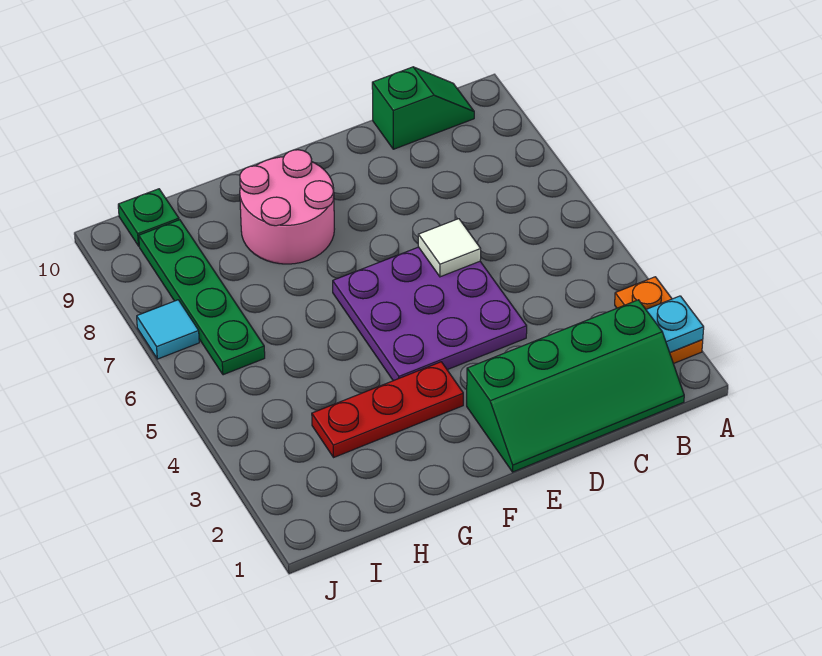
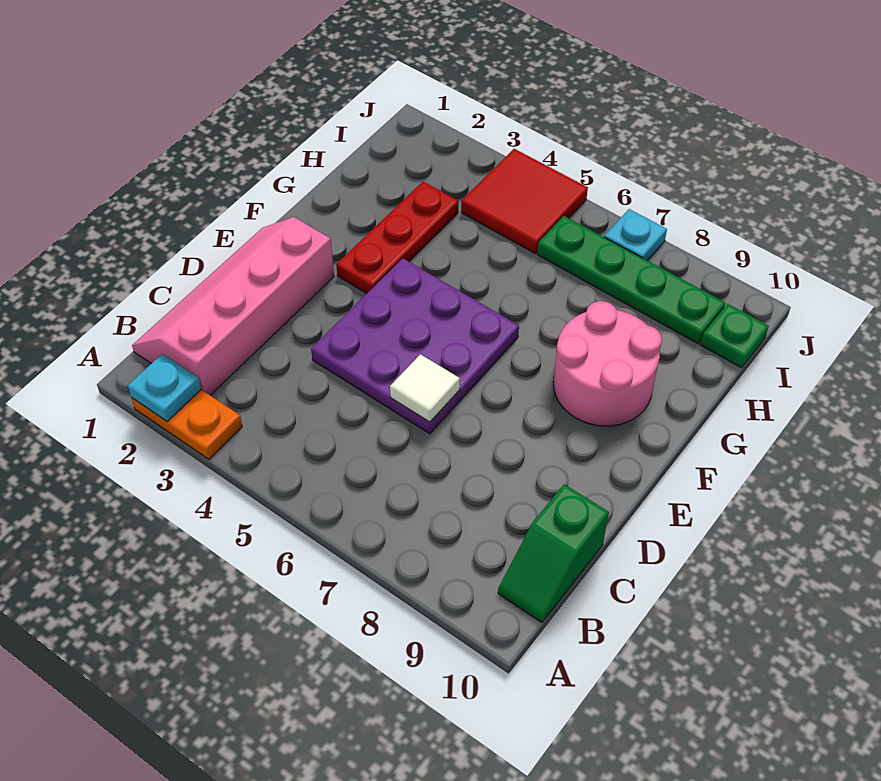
green 2x4 slope [467,300,684,472] -> pink 2x4 slope [132,217,334,395]
none -> red 2x2 tile [461,149,588,253]
cyan 1x1 tile [137,300,199,359] -> cyan 1x1 plate [604,209,667,261]

